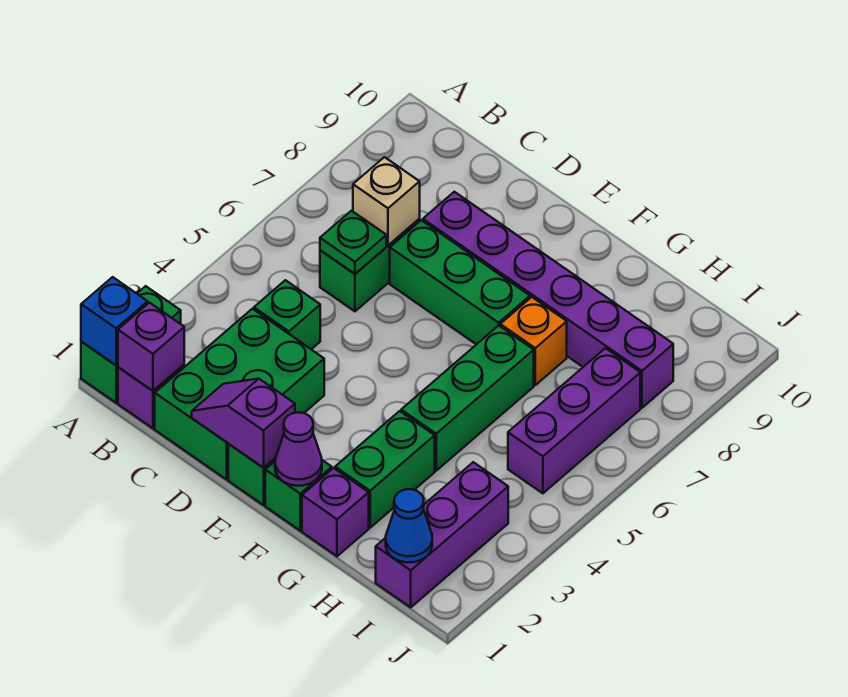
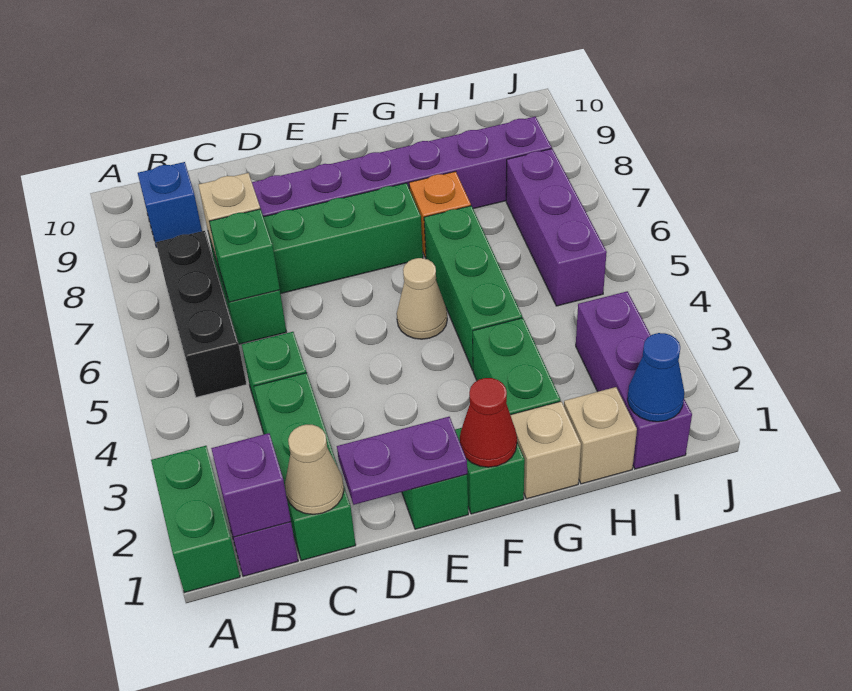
blue 1x1 brick [81,277,148,365] -> blue 1x1 brick moved to [138,162,202,247]
none -> black 1x3 brick [156,231,246,397]
green 2x3 brick [155,309,324,479] -> green 1x3 brick [254,373,356,561]
none -> tan 1x1 cone [285,425,344,514]
green 1x1 plate [320,211,386,274] -> green 1x1 brick [209,209,280,302]
purple 1x2 slope [192,379,295,468] -> purple 1x2 plate [337,417,467,505]
purple 1x1 cone [275,412,322,486] -> red 1x1 cone [460,378,517,467]
none -> tan 1x1 cone [397,258,447,339]
purple 1x1 brick [302,468,369,556] -> tan 1x1 brick [511,401,581,499]
none -> tan 1x1 brick [564,387,637,484]

